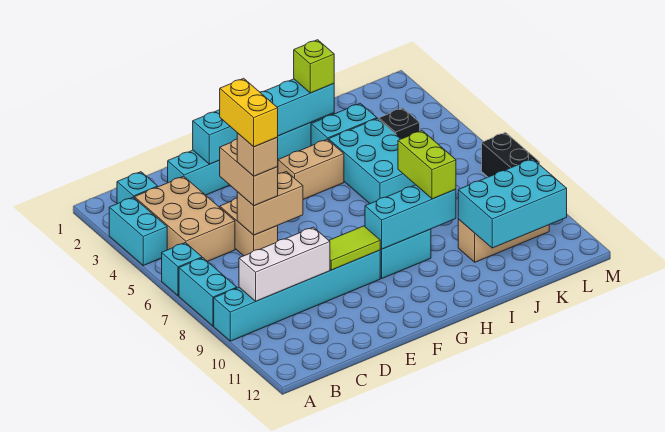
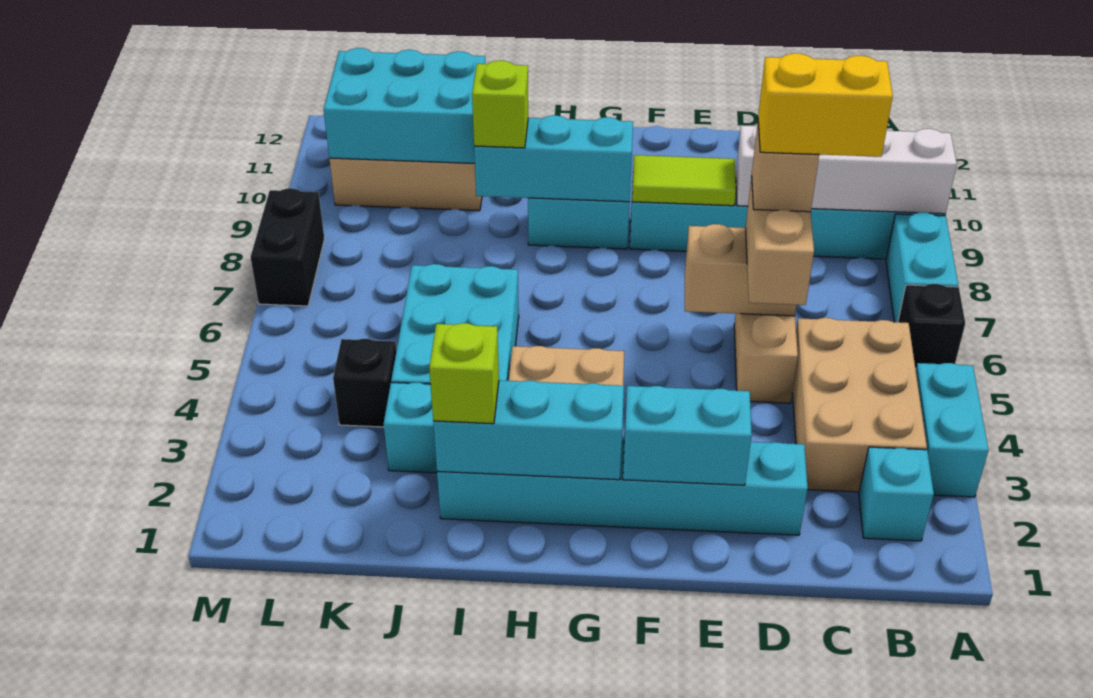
cyan 1x1 brick [162,243,202,296] -> black 1x1 brick [898,284,965,369]
white 1x3 brick [239,227,330,301] -> white 1x4 brick [736,125,957,214]
yellow 1x2 brick [220,78,278,147] -> yellow 1x2 brick turned to [758,53,893,157]
lime 1x2 brick [398,131,456,199] -> lime 1x1 brick [472,60,528,148]

